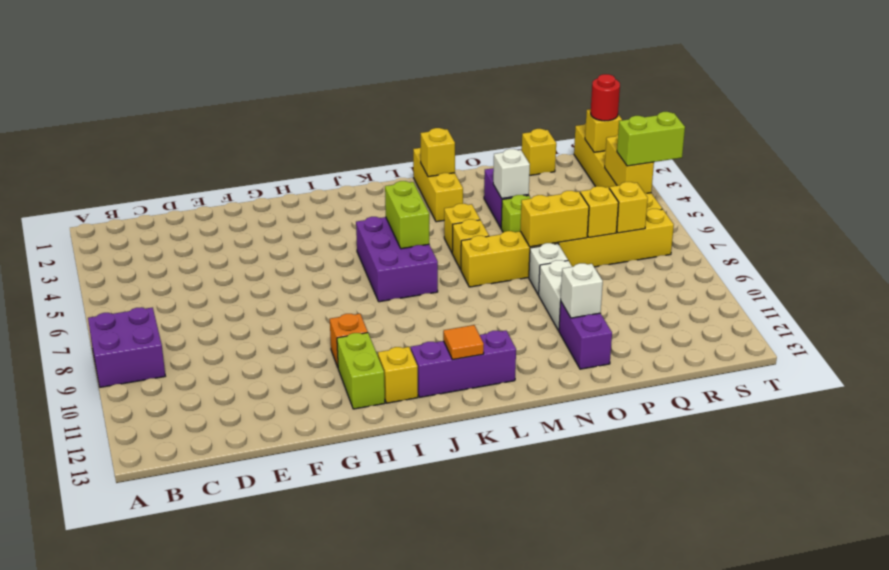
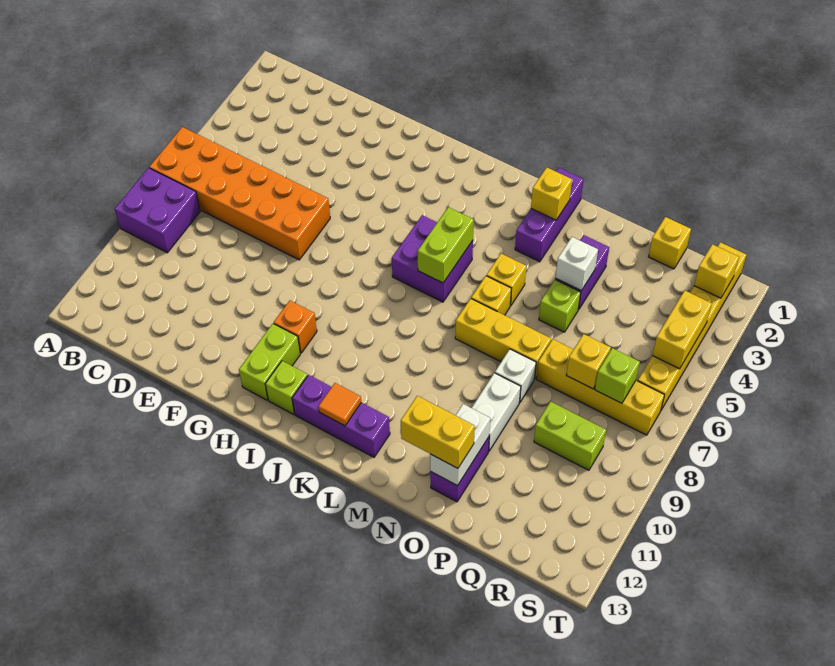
none -> orange 2x6 brick [149,127,330,260]
yellow 1x1 brick [378,347,418,403] -> lime 1x1 brick [265,361,307,414]
purple 2x3 brick [356,217,438,302] -> purple 2x2 brick [392,215,473,302]
yellow 1x3 brick [413,148,463,222] -> purple 1x3 brick [515,168,584,262]
yellow 1x2 brick [520,191,589,247] -> yellow 1x2 brick moved to [401,396,475,468]
white 1x1 brick [561,263,603,318] -> white 1x2 brick [430,404,490,486]
yellow 1x1 brick [609,182,648,233] -> lime 1x1 brick [595,348,640,403]
red 1x1 round brick [591,74,620,121] -> none
lime 1x2 brick [617,112,685,166] -> lime 1x2 brick moved to [534,401,606,470]

